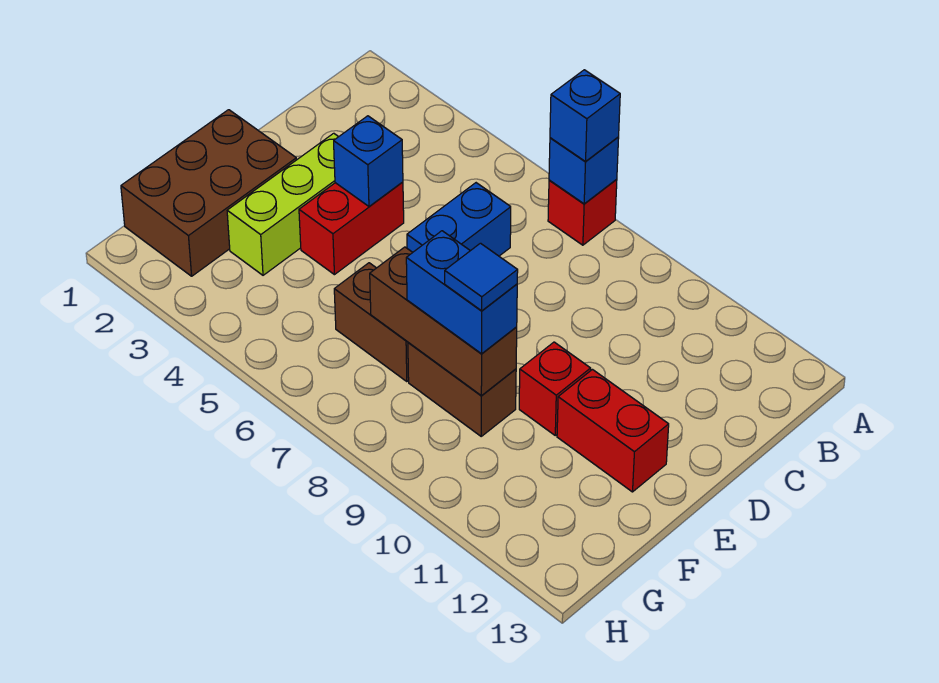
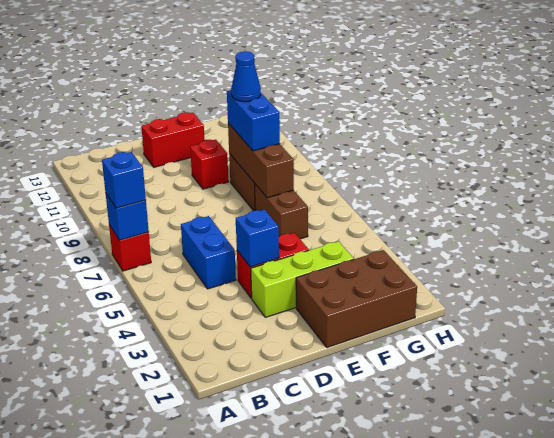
blue 1x2 brick [407,183,511,256] -> blue 1x2 brick turned to [181,216,236,289]
red 1x2 brick [557,370,669,492] -> red 1x2 brick turned to [141,112,205,167]
blue 1x1 tile [445,243,518,311] -> blue 1x1 cone [231,51,261,102]

